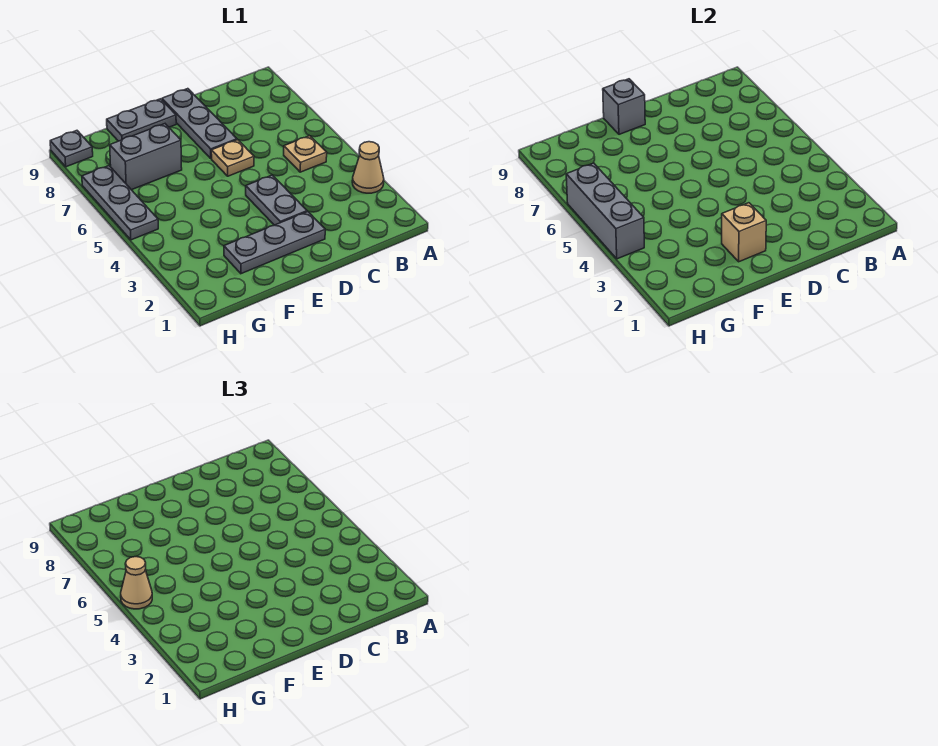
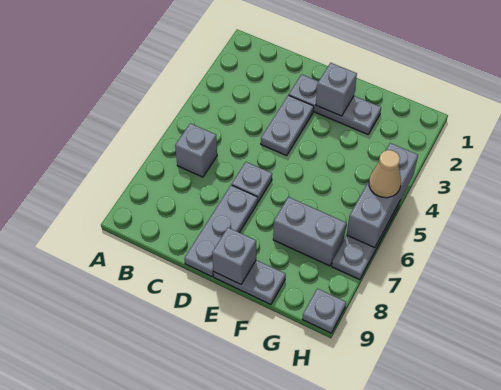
tan 1x1 cone [352,142,384,193] -> none
tan 1x1 plate [284,136,327,172] -> none
none -> grey 1x1 brick [175,123,217,177]
tan 1x1 plate [211,140,254,176] -> grey 1x1 plate [232,162,272,202]
tan 1x1 brick [722,203,766,262] -> grey 1x1 brick [316,63,357,116]

